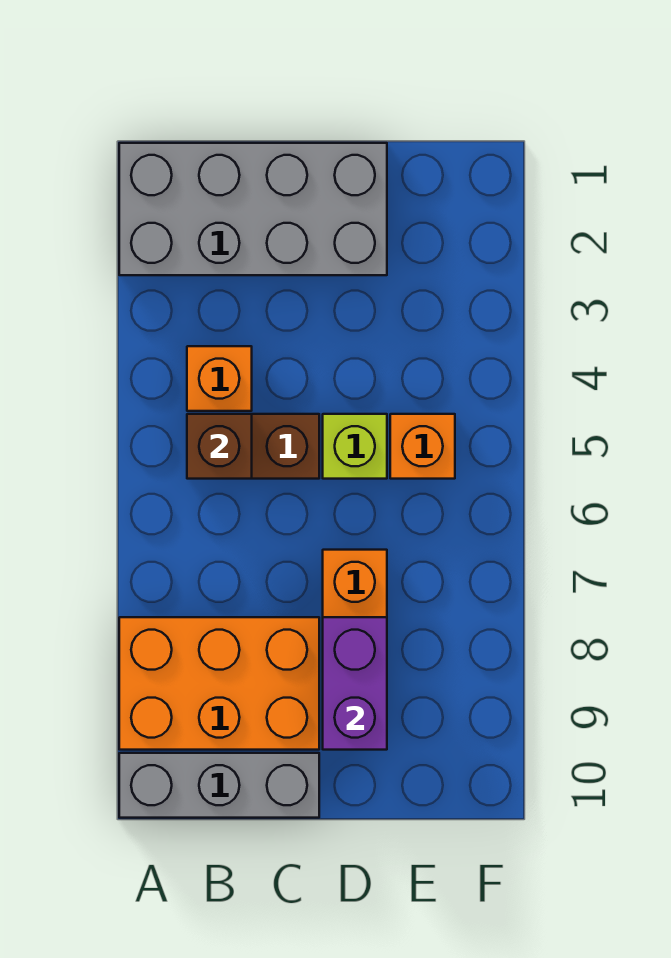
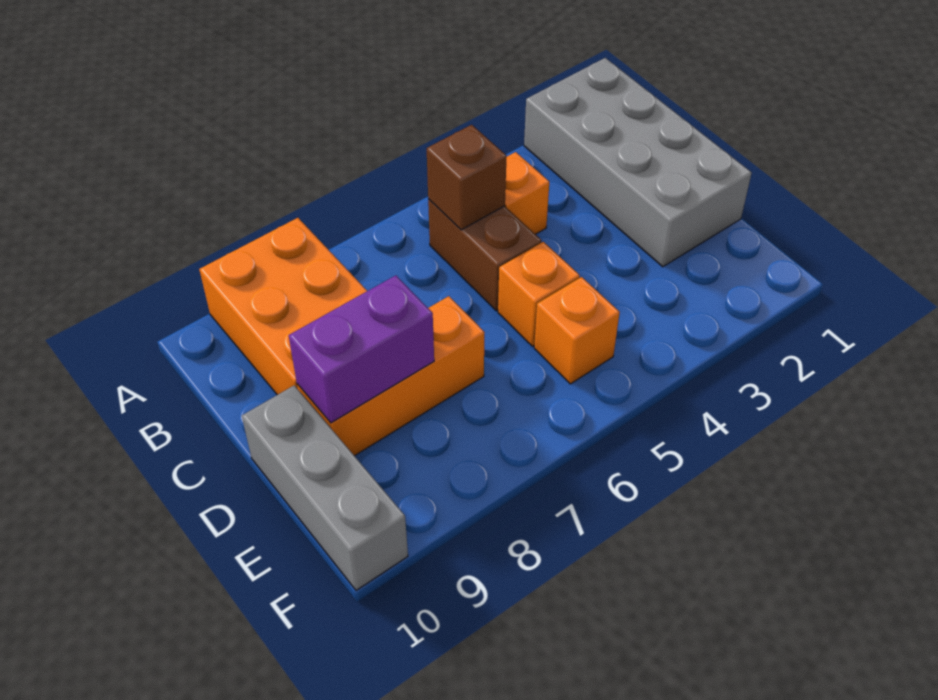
grey 1x3 brick [119,753,319,818] -> grey 1x3 brick moved to [242,385,408,590]
lime 1x1 brick [323,414,387,479] -> orange 1x1 brick [498,242,580,346]

